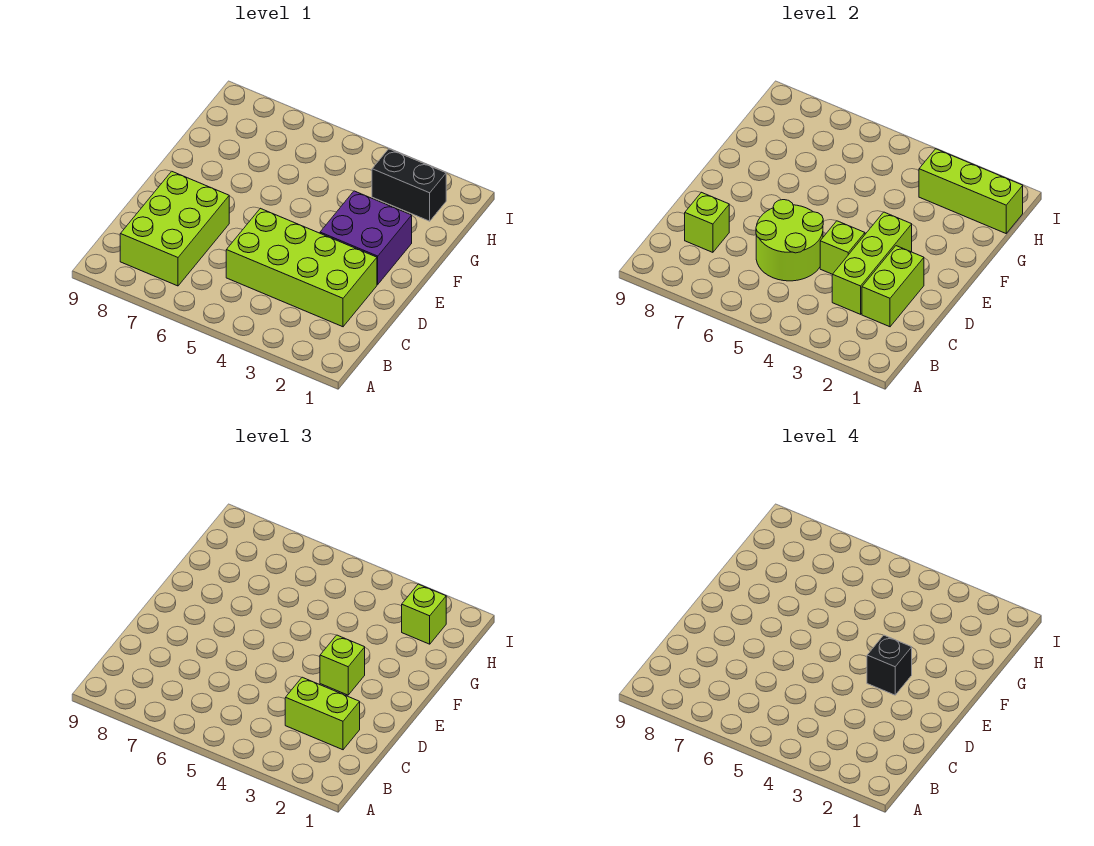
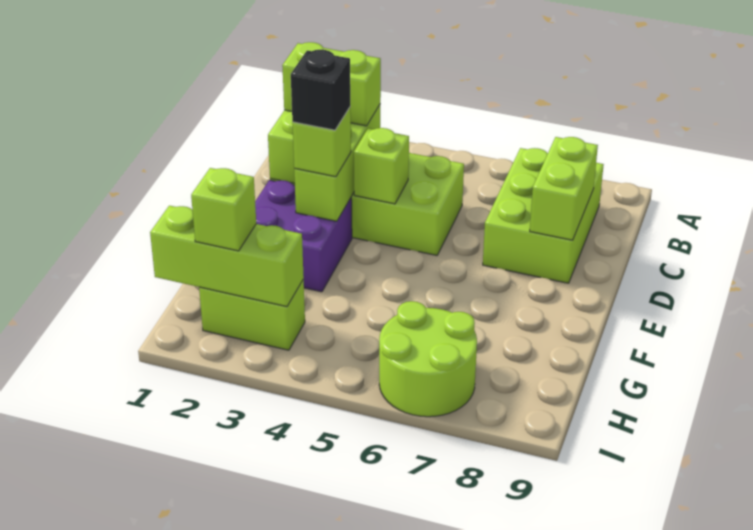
lime 2x2 round brick [756,200,823,281] -> lime 2x2 round brick moved to [379,301,477,417]
lime 1x1 brick [685,192,729,252] -> lime 1x2 brick [530,137,598,240]
black 1x2 brick [372,149,446,221] -> lime 1x2 brick [199,279,305,350]

